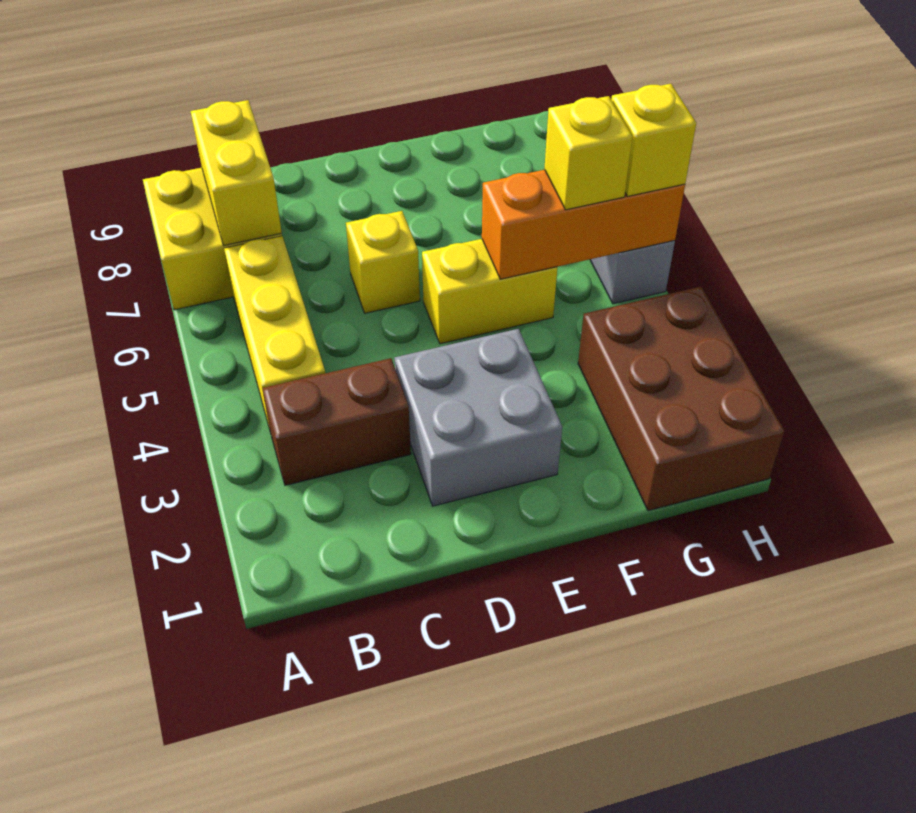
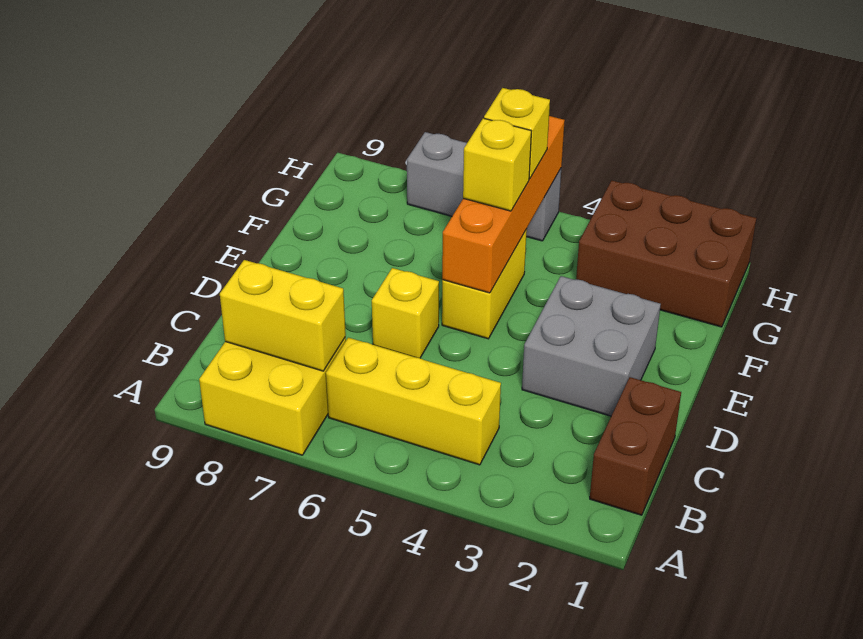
brown 1x2 brick [262,358,411,485] -> brown 1x2 brick moved to [590,377,681,515]
orange 1x3 brick [482,170,685,279] -> orange 1x4 brick [442,116,565,293]
yellow 1x1 brick [611,84,696,196] -> yellow 1x1 brick moved to [463,118,531,211]

